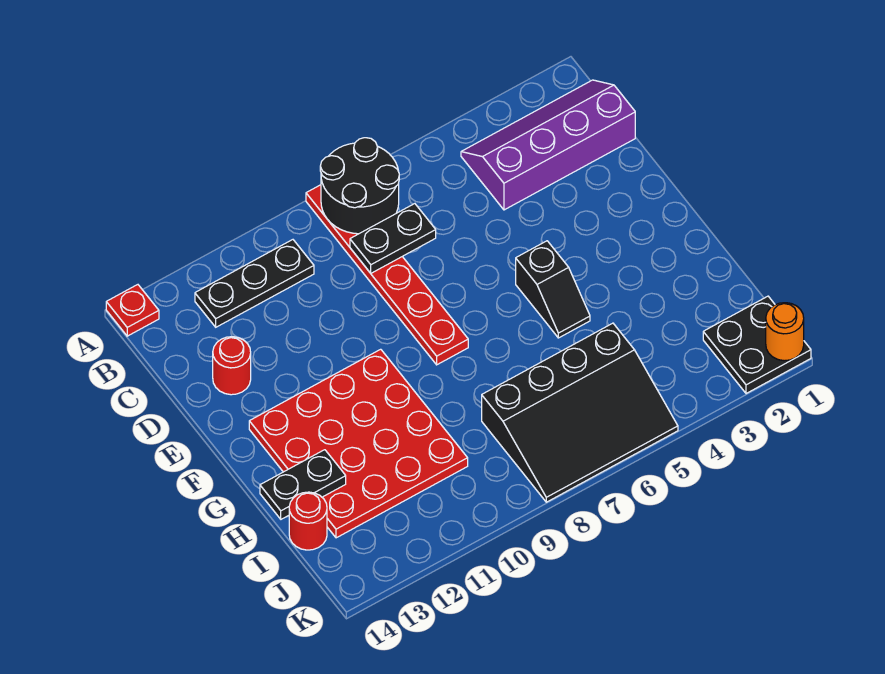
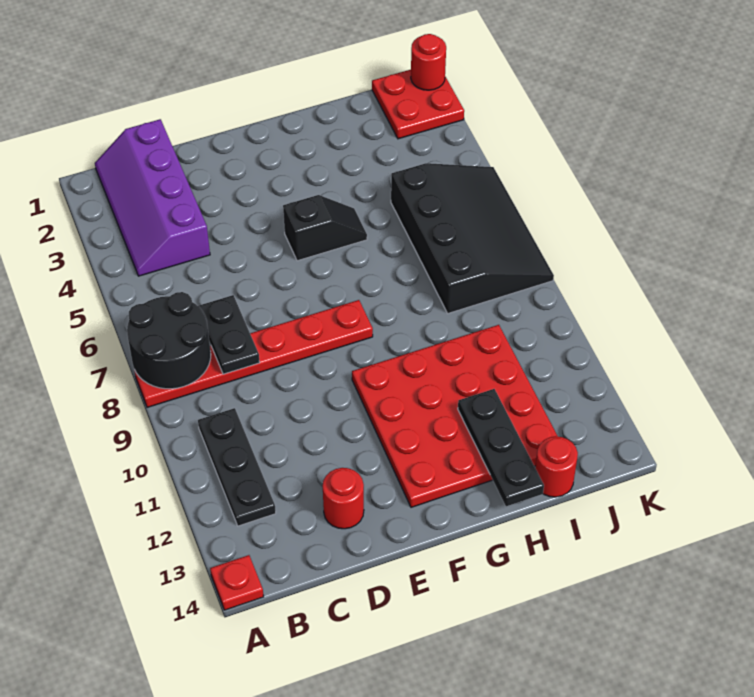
black 1x2 plate [260,450,346,519] -> black 1x3 plate [458,389,544,506]
black 2x2 plate [703,296,811,394] -> red 2x2 plate [372,70,464,139]
orange 1x1 round brick [766,303,804,361] -> red 1x1 round brick [411,34,446,90]

